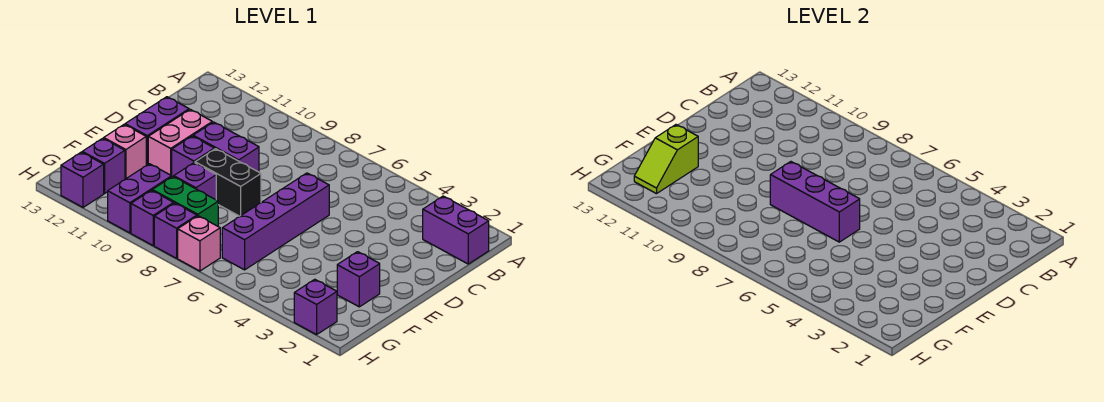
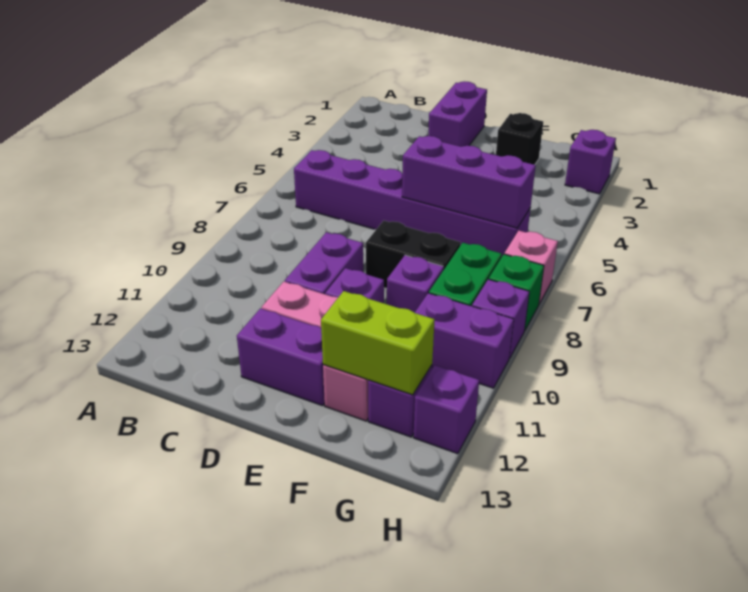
purple 1x2 brick [423,196,489,264] -> purple 1x2 brick moved to [428,81,487,147]
purple 1x4 brick [222,173,329,270] -> purple 1x6 brick [294,150,530,257]
purple 1x3 brick [770,162,860,242] -> purple 1x3 brick turned to [402,136,536,228]
black 1x2 brick [195,149,261,216] -> black 1x2 brick turned to [366,221,461,289]
purple 1x1 brick [337,252,380,307] -> black 1x1 brick [496,113,543,165]
lime 1x2 slope [634,125,698,194] -> lime 1x2 brick [321,291,435,395]
purple 1x1 brick [154,203,197,258] -> green 1x1 brick [489,254,544,331]

